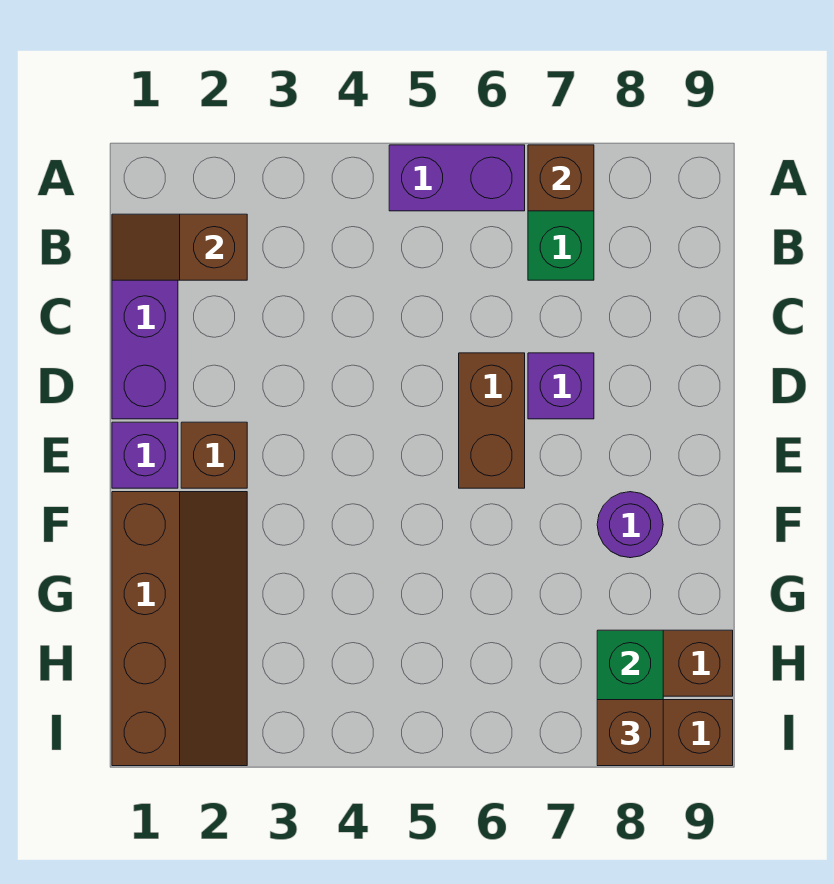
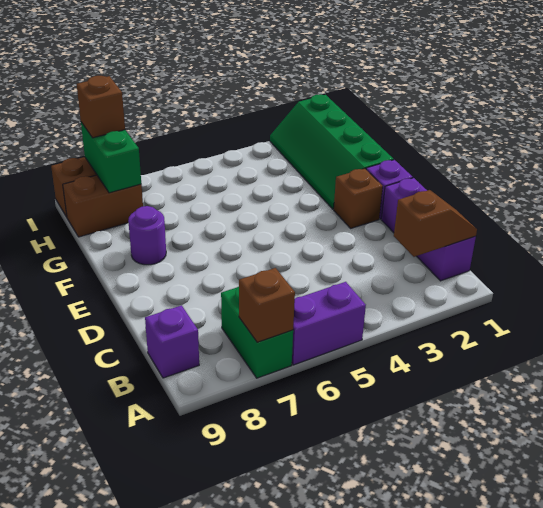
brown 1x2 brick [459,353,525,488] -> none
purple 1x1 brick [528,353,594,419] -> purple 1x1 brick moved to [145,305,199,378]
brown 2x4 slope [112,492,247,766] -> green 2x4 slope [270,94,394,209]

